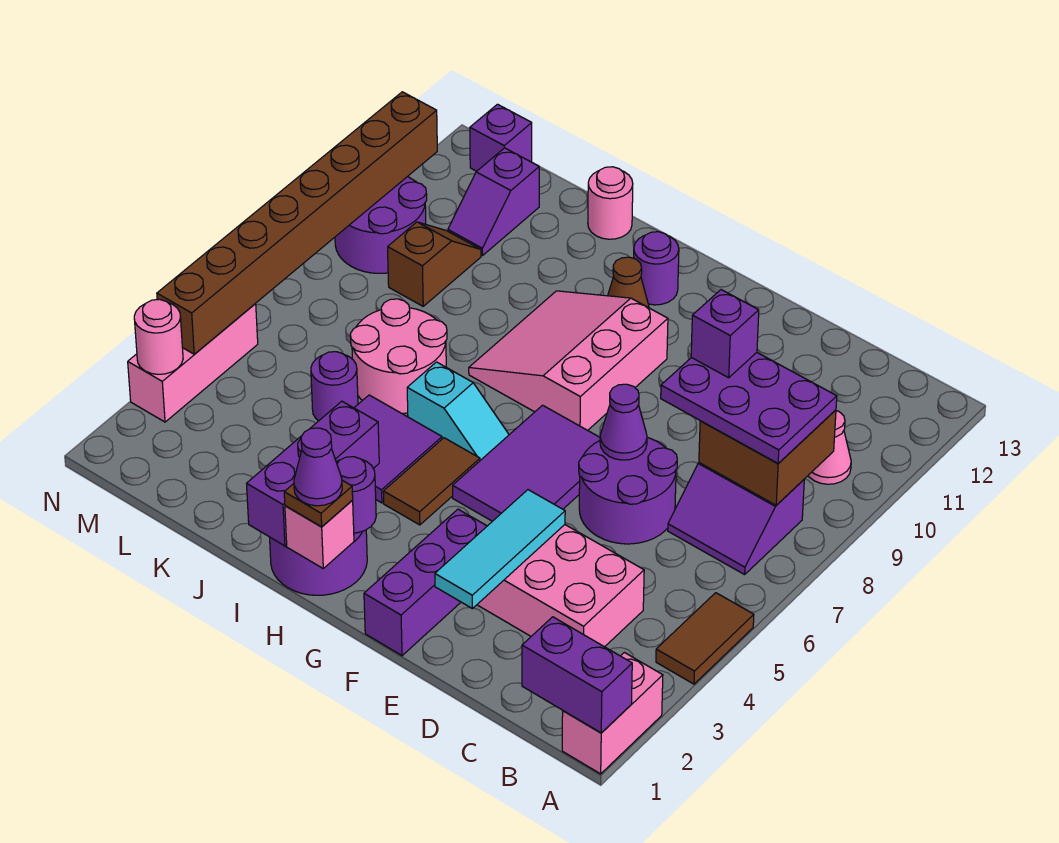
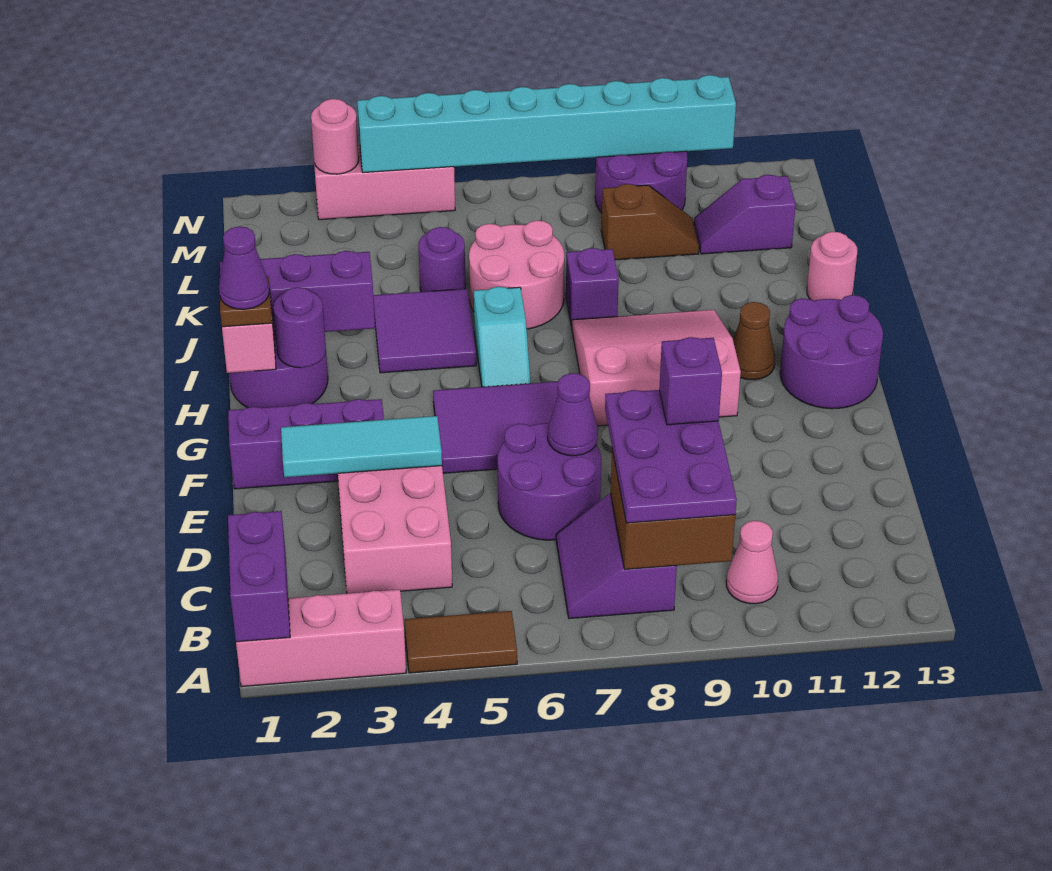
pink 1x2 brick [562,652,663,774] -> pink 1x3 brick [236,589,406,687]
brown 1x2 tile [383,438,480,525] -> none
purple 1x1 round brick [634,232,679,305] -> purple 2x2 round brick [780,295,883,409]
purple 1x1 brick [470,104,532,171] -> purple 1x1 brick moved to [566,248,619,326]
brown 1x8 brick [157,92,437,354] -> cyan 1x8 brick [357,75,736,173]

